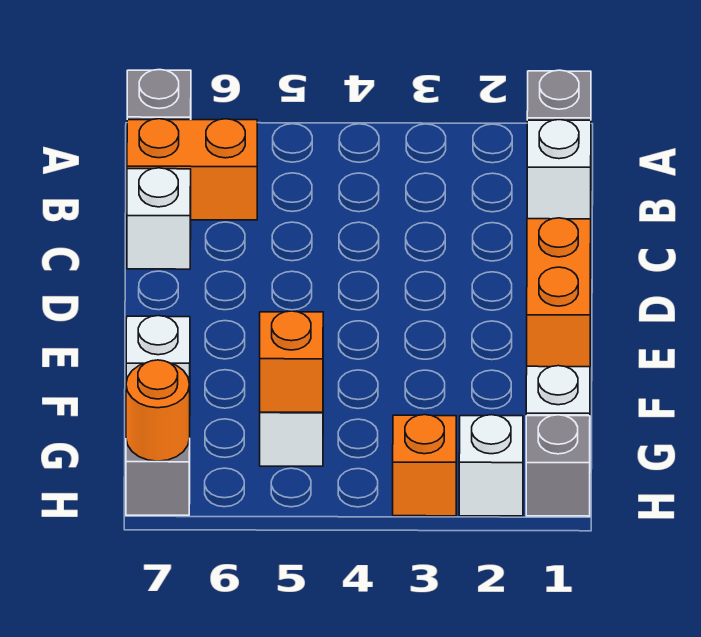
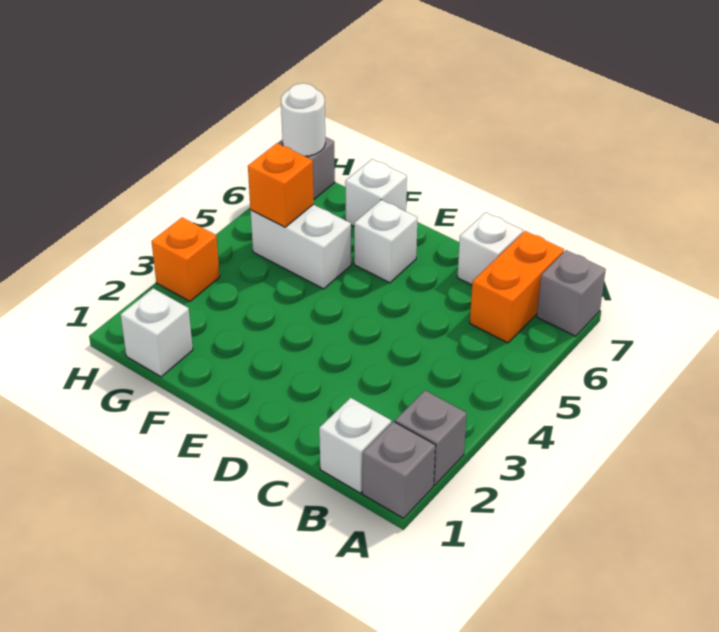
orange 1x2 brick [527,218,591,367] -> none
grey 1x1 brick [526,415,590,516] -> grey 1x1 brick moved to [395,390,467,485]
white 1x1 brick [459,415,523,516] -> white 1x1 brick moved to [354,200,418,283]
orange 1x1 round brick [126,360,190,461] -> white 1x1 round brick [281,83,325,156]

